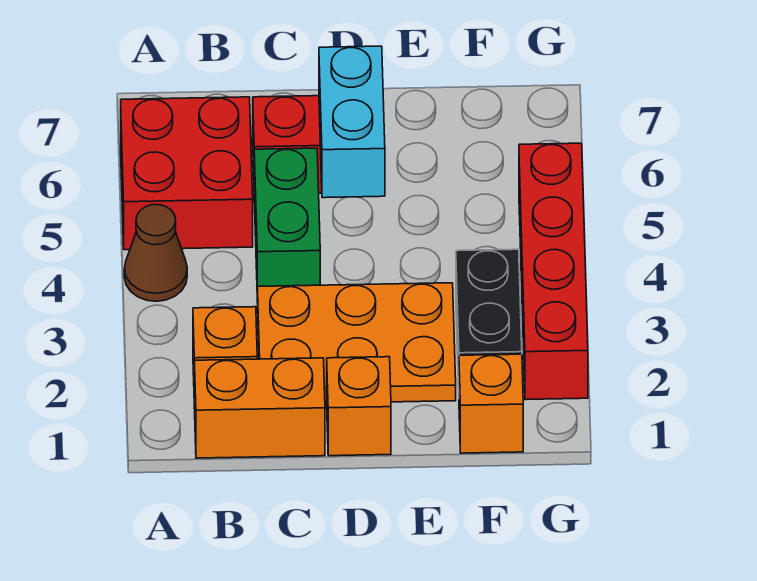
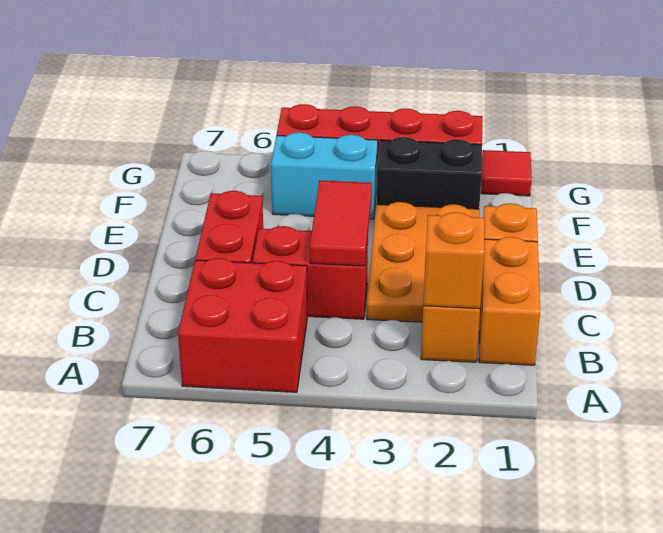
brown 1x1 cone [124,205,187,301] -> none
green 1x2 brick [254,148,320,286] -> red 1x2 brick [253,226,368,319]
none -> red 1x2 tile [310,181,372,266]
cyan 1x2 brick [319,46,385,198] -> cyan 1x2 brick moved to [271,132,378,219]
orange 1x1 brick [459,354,523,453] -> orange 1x1 brick moved to [423,212,485,309]
none -> red 1x1 tile [481,150,531,196]

